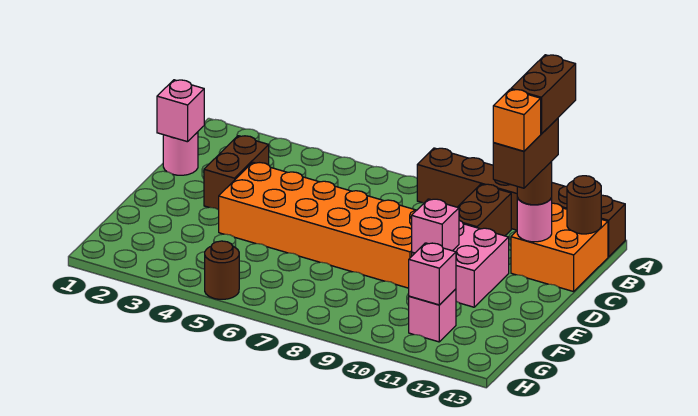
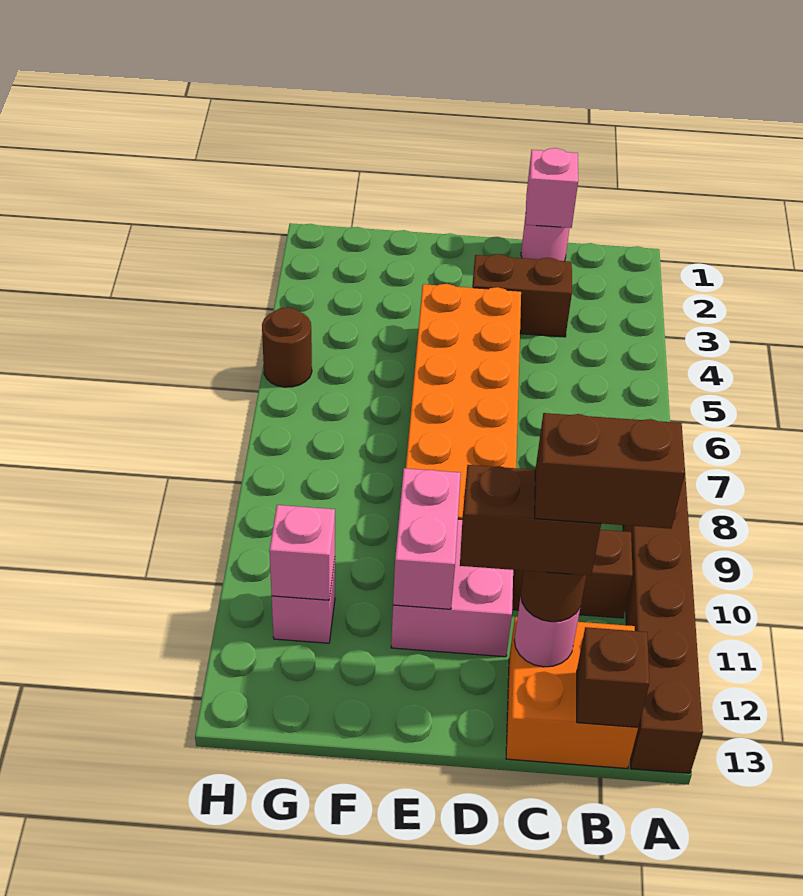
brown 1x1 round brick [567,176,601,234] -> brown 1x1 brick [577,627,649,727]
orange 1x1 brick [493,89,541,151] -> none
pink 1x1 brick [412,199,459,253] -> pink 1x2 brick [393,468,461,609]

